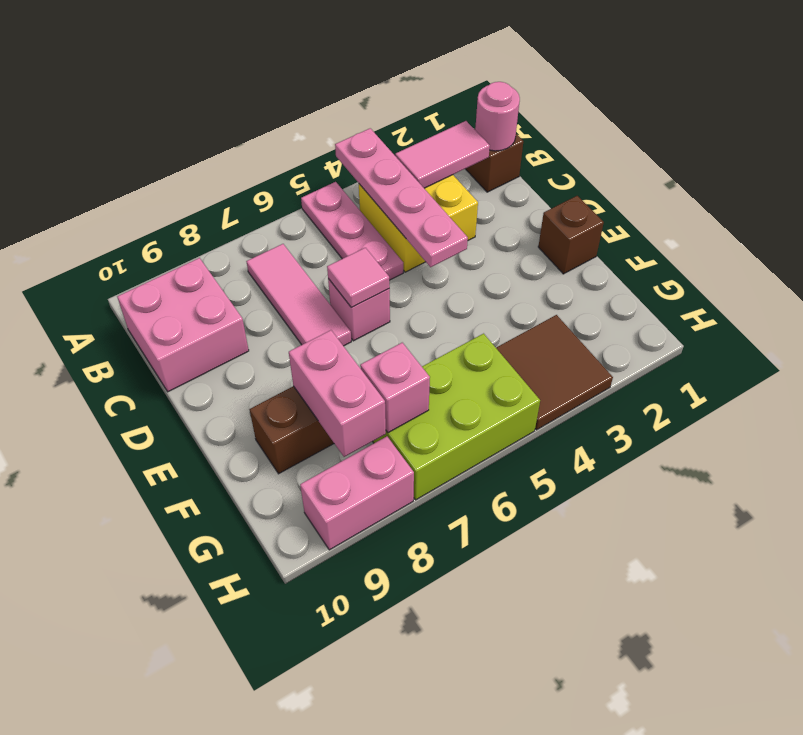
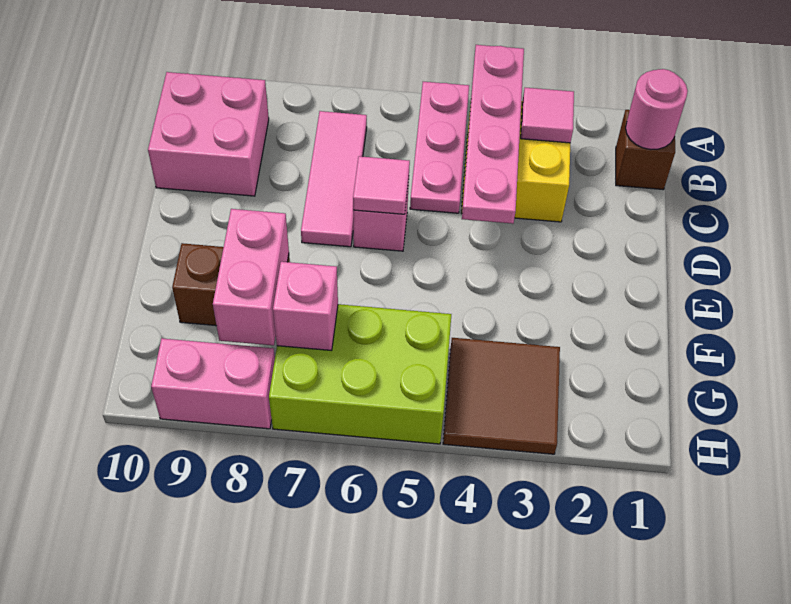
pink 1x2 tile [395,121,490,188] -> pink 1x1 tile [521,88,574,143]
brown 1x1 brick [538,196,604,274] -> none

